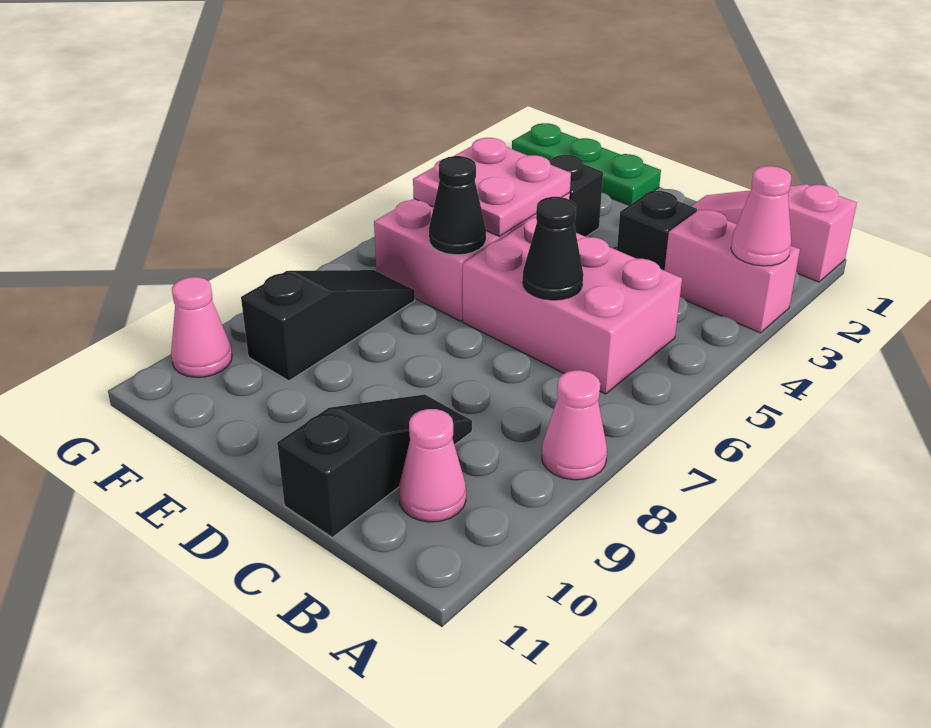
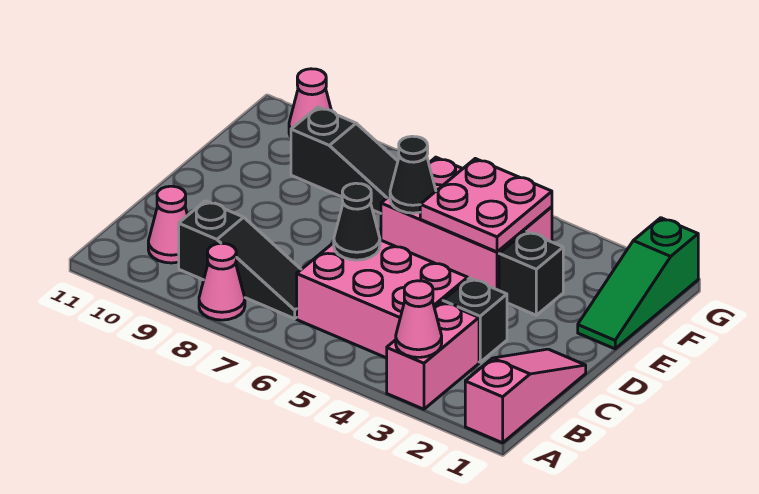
pink 2x3 brick [463,217,682,394] -> pink 2x3 brick turned to [297,240,468,358]
black 1x3 slope [277,394,472,537] -> black 1x3 slope moved to [179,201,301,319]
green 1x3 plate [512,123,661,205] -> green 1x3 slope [578,218,698,349]

